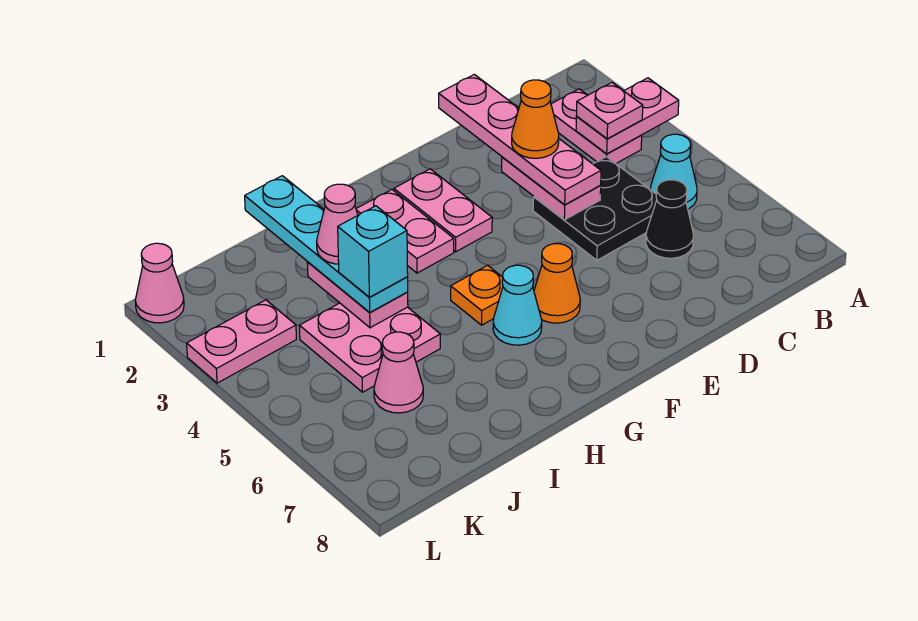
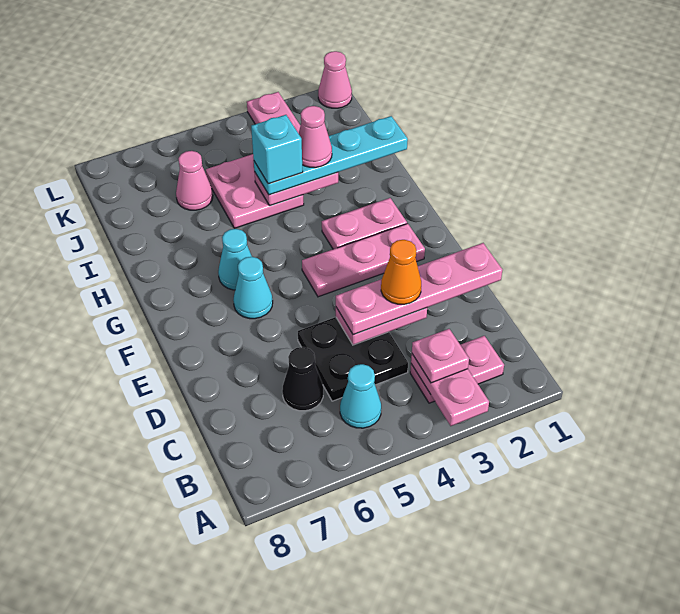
pink 1x2 plate [394,169,492,252] -> pink 1x3 plate [302,223,425,297]
orange 1x1 cone [534,244,580,323] -> cyan 1x1 cone [233,257,273,319]
orange 1x1 plate [451,265,503,325] -> none

